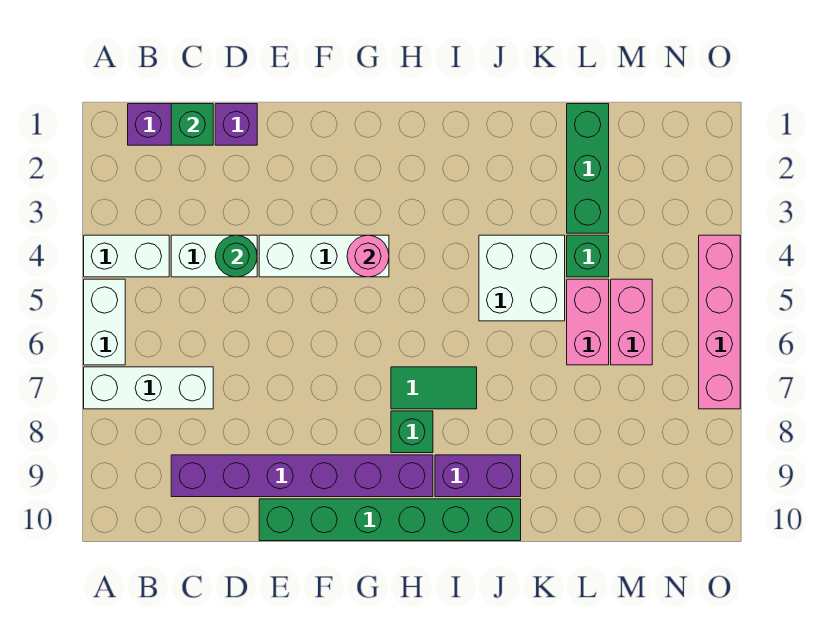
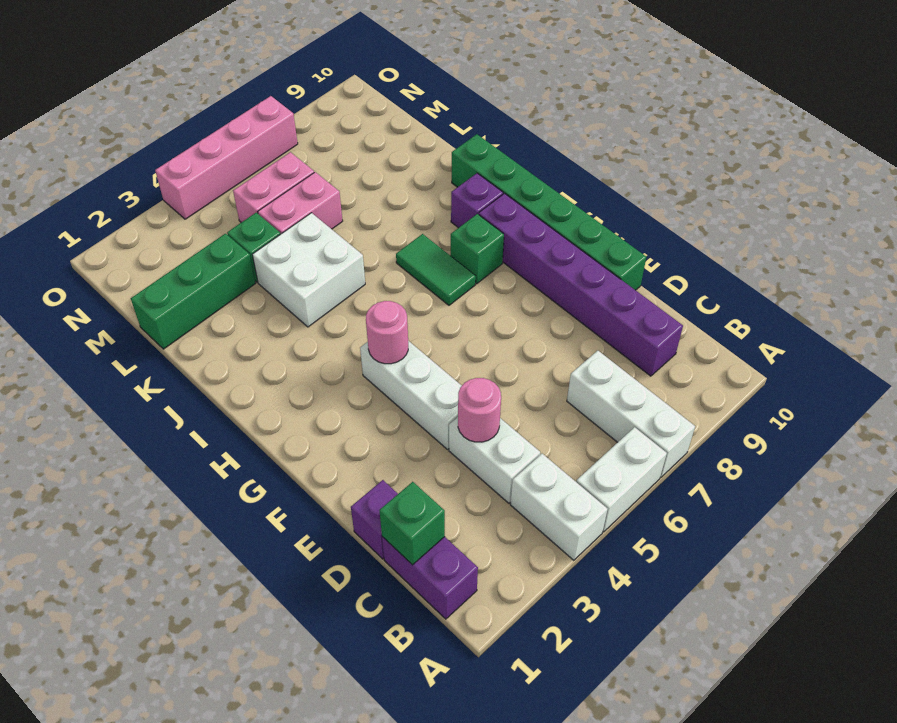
green 1x1 round brick [215,235,257,277] -> pink 1x1 round brick [458,378,501,442]
purple 1x2 brick [435,455,521,497] -> purple 1x1 brick [451,173,503,228]

